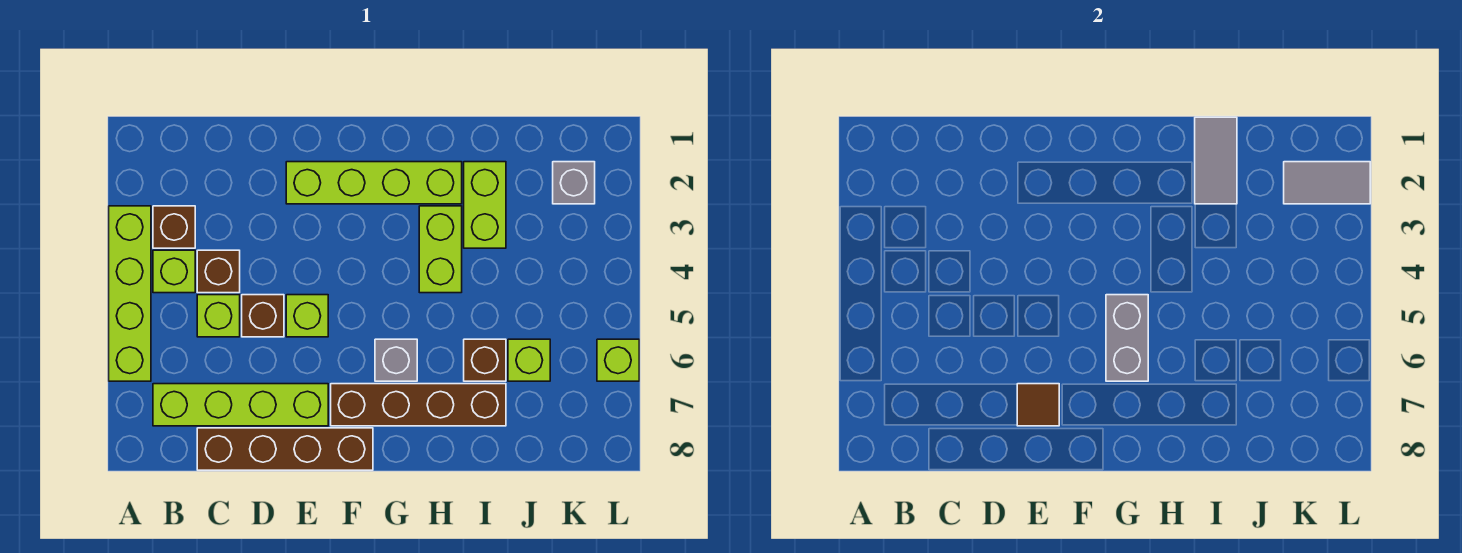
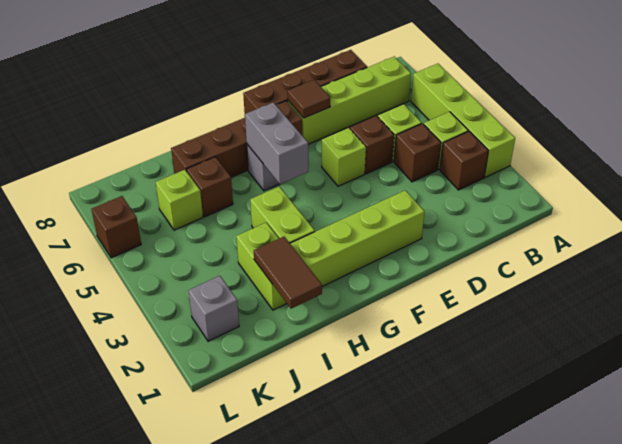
grey 1x2 tile [1195,117,1237,204] -> brown 1x2 tile [254,237,322,309]
grey 1x2 tile [1284,162,1370,204] -> none
lime 1x1 brick [597,339,639,381] -> brown 1x1 brick [92,196,141,258]

